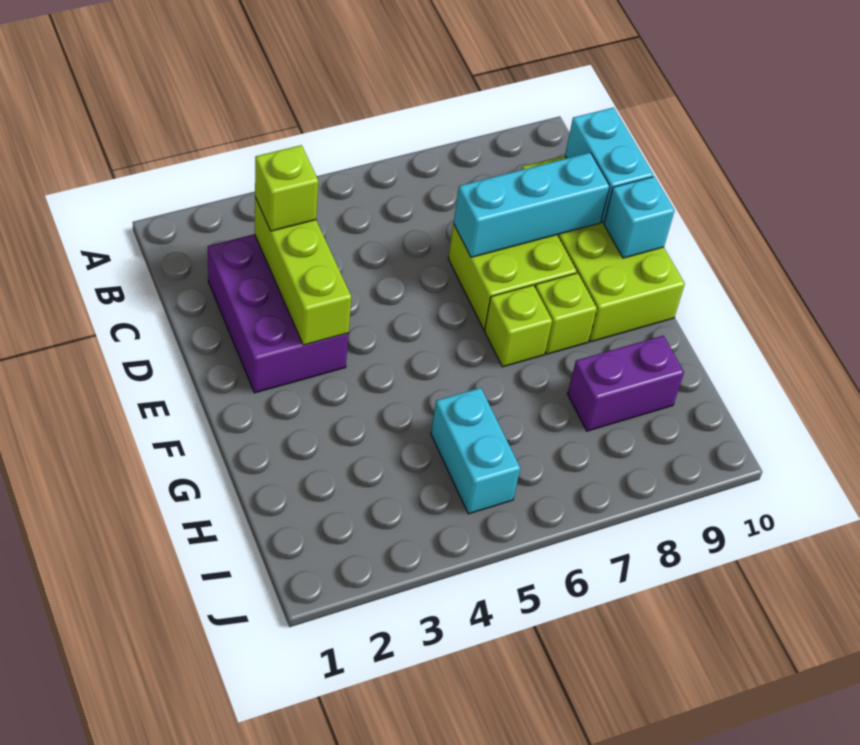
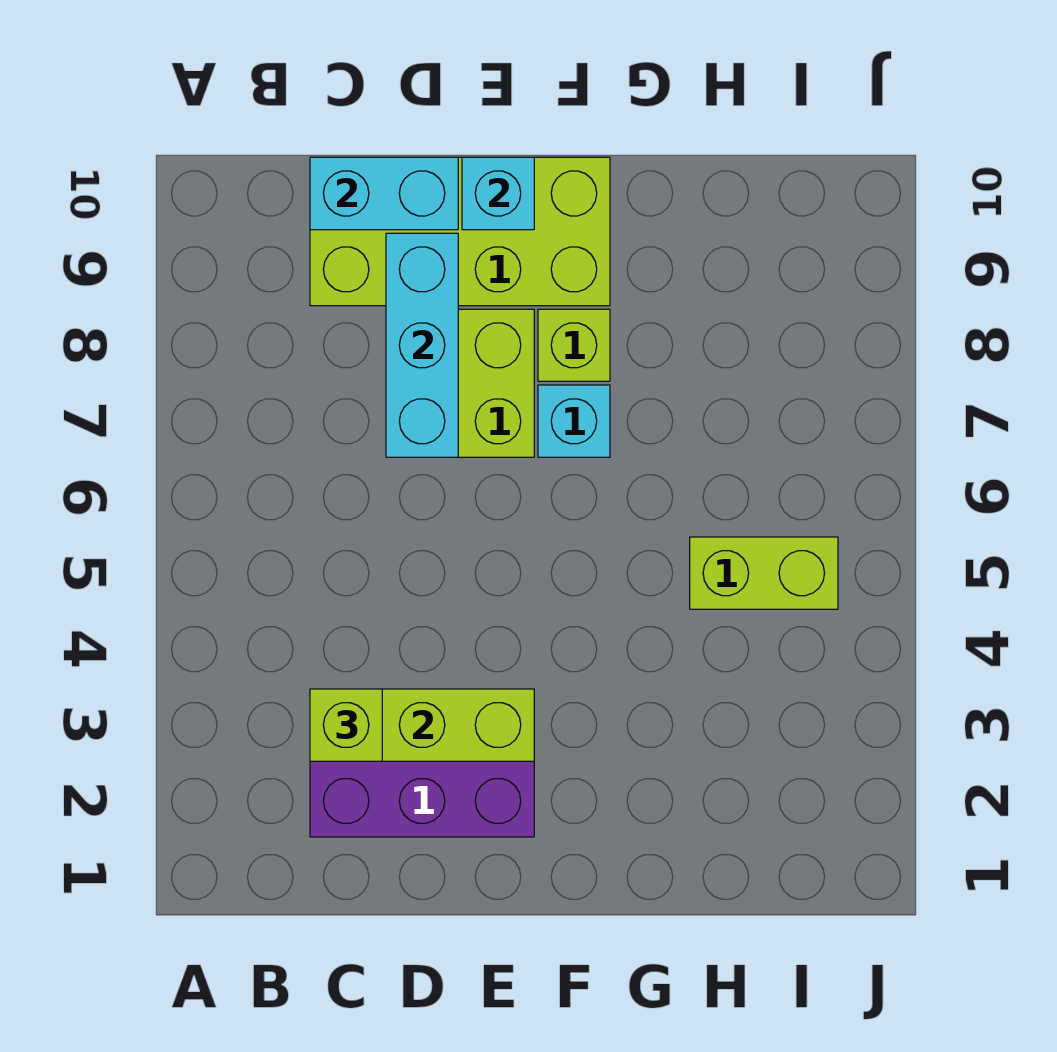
lime 1x1 brick [485,285,552,367] -> cyan 1x1 brick [538,385,610,457]
cyan 1x2 brick [431,388,520,514] -> lime 1x2 brick [690,537,838,609]
purple 1x2 brick [568,336,684,431] -> none

